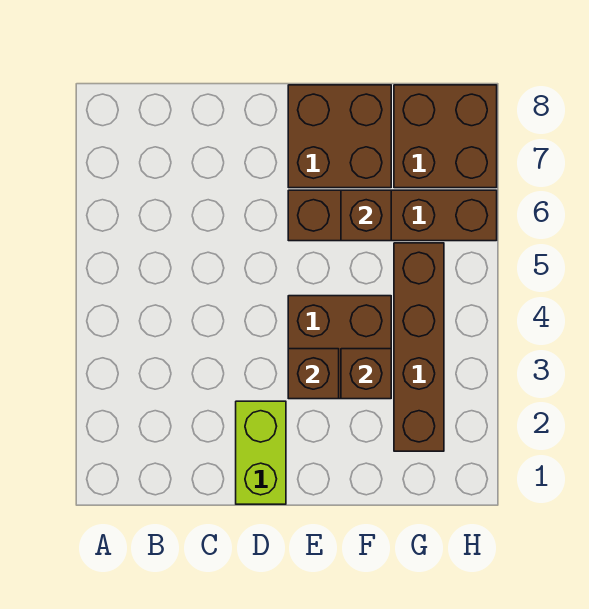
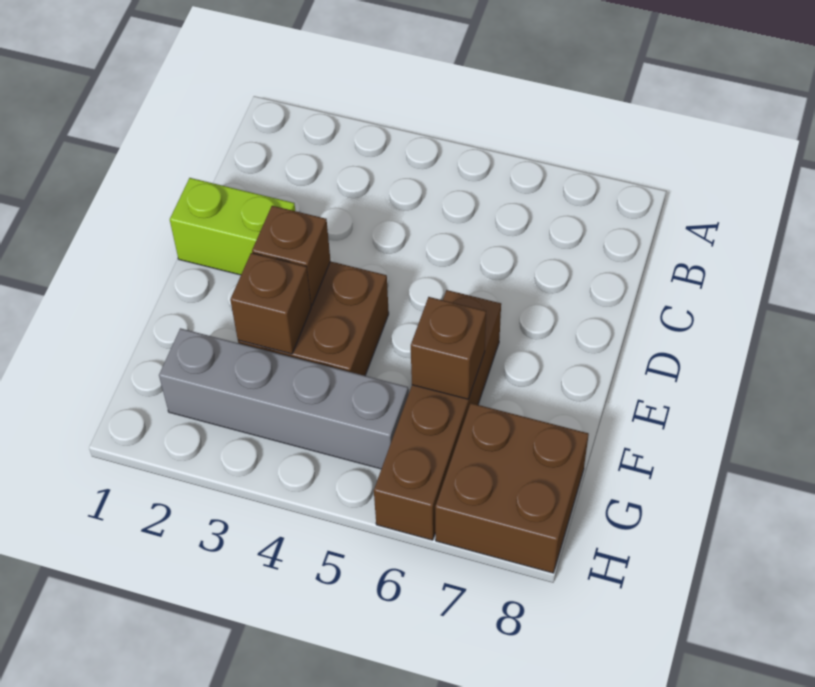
brown 2x2 brick [288,85,391,188] -> none
brown 1x4 brick [394,243,444,451] -> grey 1x4 brick [159,328,408,469]

